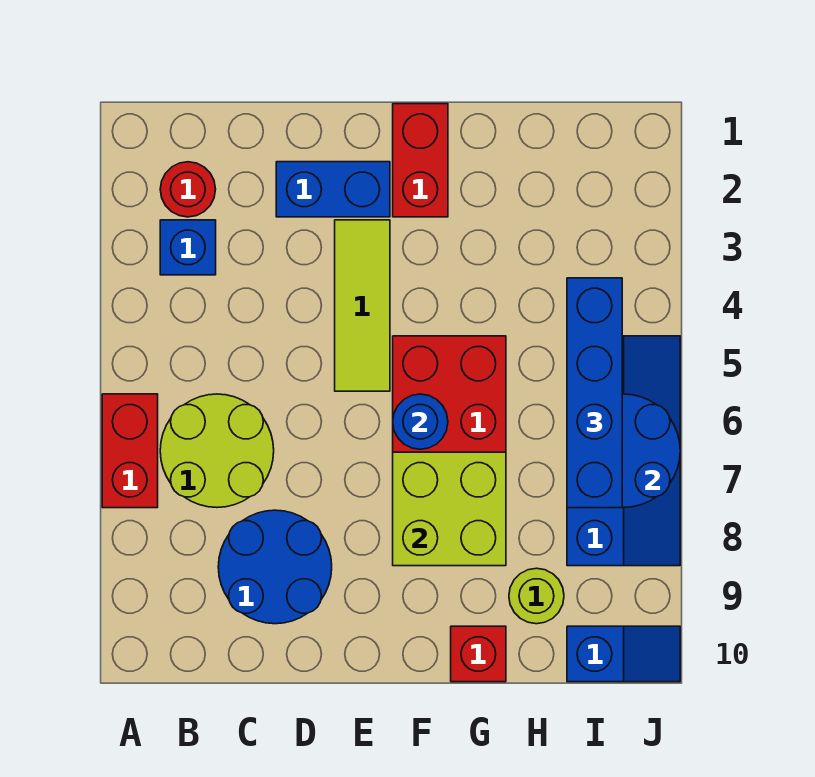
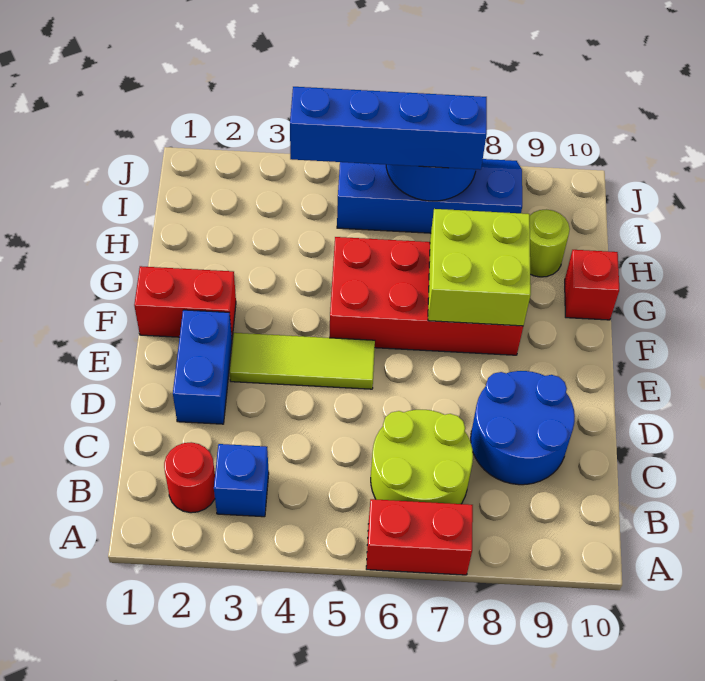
blue 1x1 round brick [393,394,448,449] -> none
blue 1x2 slope [567,626,680,682] -> none

